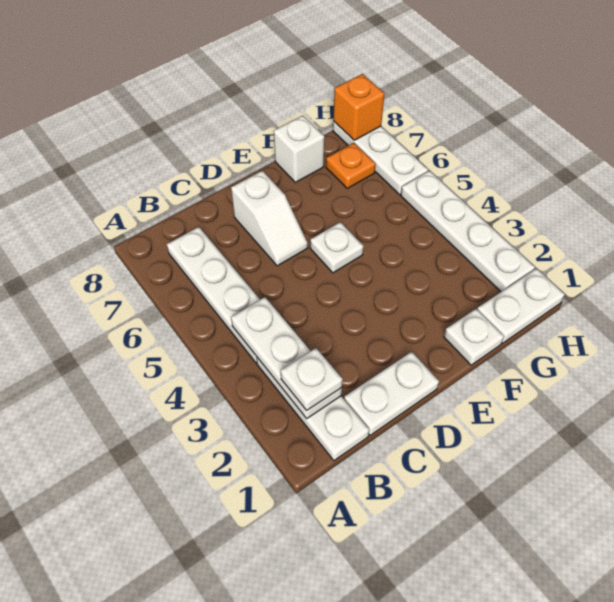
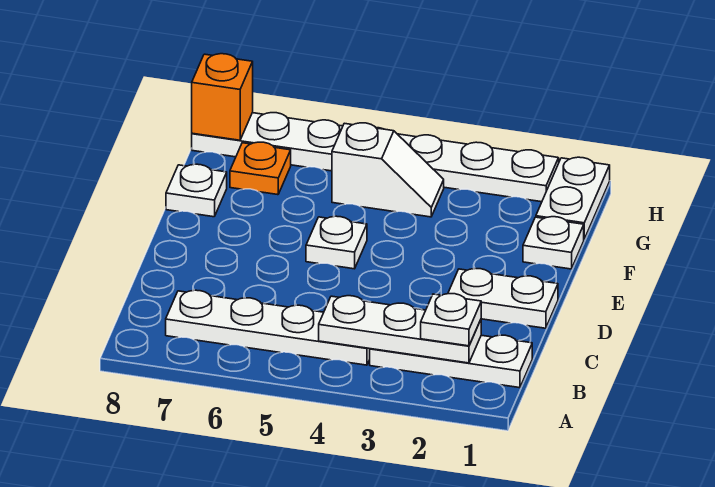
white 1x2 plate [344,352,439,435] -> white 1x2 plate turned to [448,268,558,328]
white 1x2 slope [231,171,308,266] -> white 1x2 slope moved to [332,123,444,217]
white 1x1 brick [274,116,324,182] -> white 1x1 plate [166,164,227,217]

